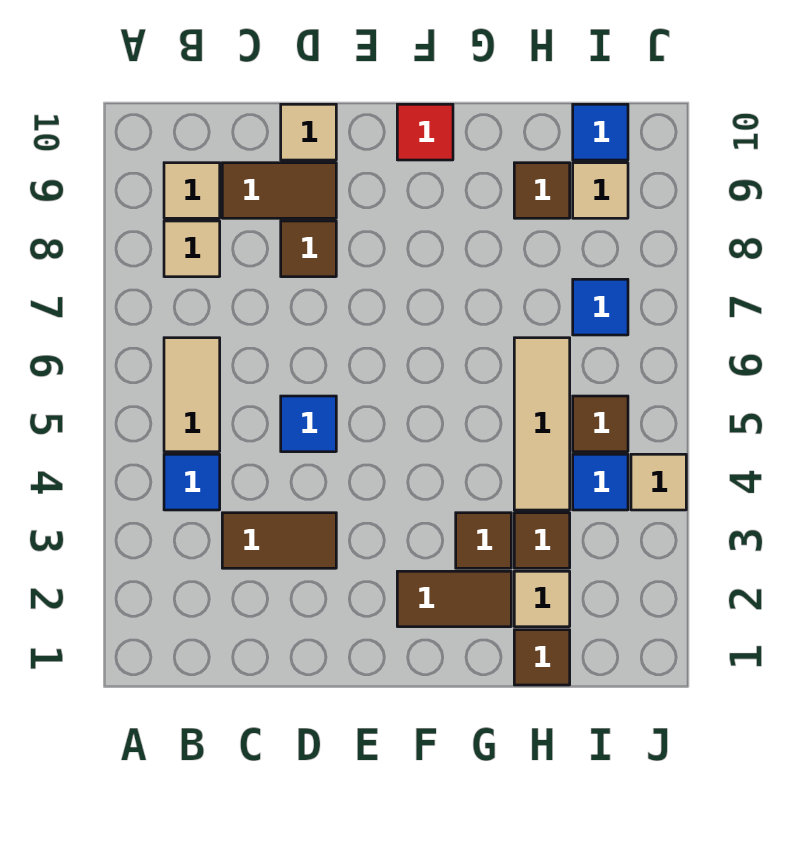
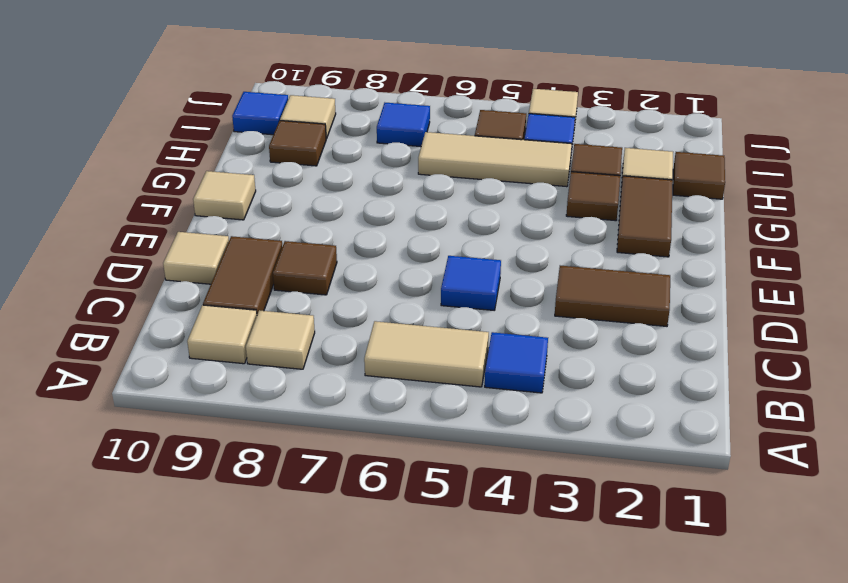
brown 1x2 tile [222,513,336,568] -> brown 1x2 tile turned to [555,266,670,326]
red 1x1 tile [397,104,453,160] -> tan 1x1 tile [193,171,256,220]

